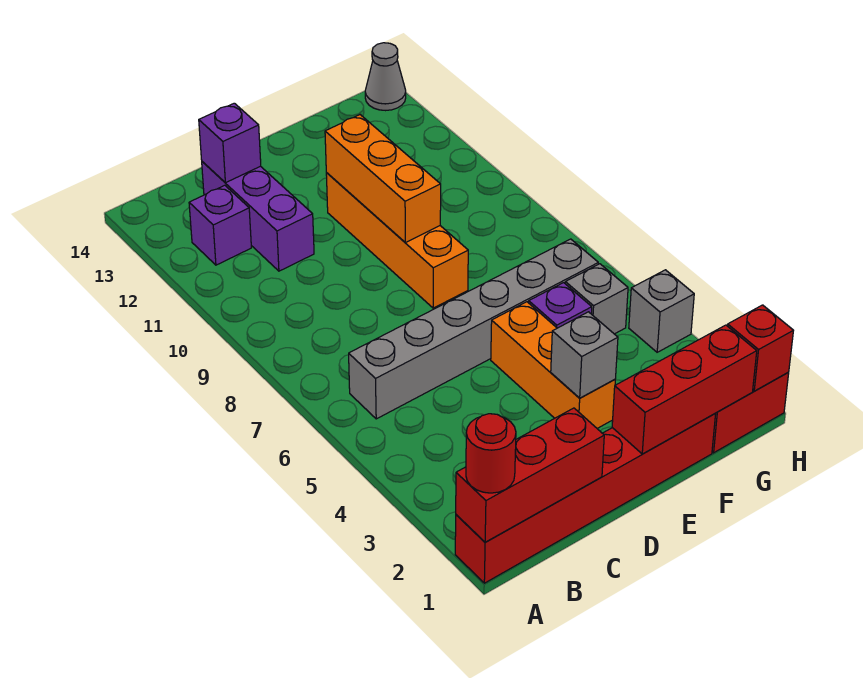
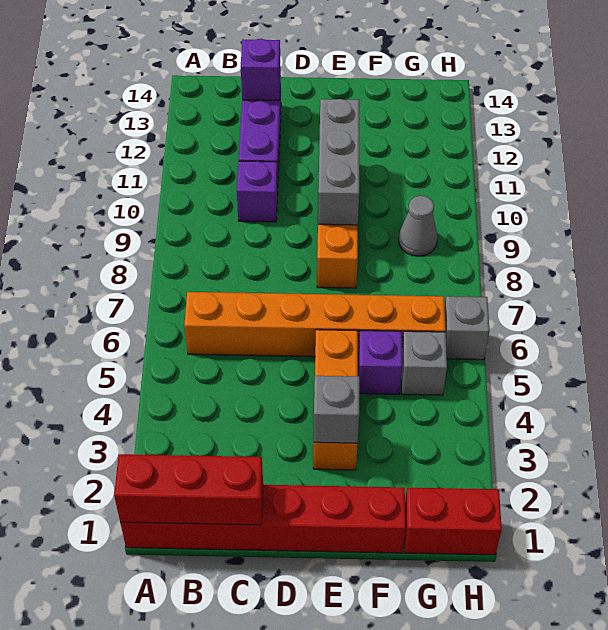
red 1x1 round brick [466,414,516,493] -> none
grey 1x6 brick [349,239,598,419] -> orange 1x6 brick [184,292,446,357]
purple 1x1 brick [189,185,251,265] -> purple 1x1 brick moved to [237,161,278,222]
red 1x3 brick [612,325,757,454] -> none
orange 1x3 brick [325,115,441,243] -> grey 1x3 brick [318,99,359,225]
red 1x1 brick [728,305,793,391] -> none
grey 1x1 brick [629,270,694,352] -> grey 1x1 brick moved to [445,296,489,360]
grey 1x1 cone [365,43,406,111] -> grey 1x1 cone moved to [399,196,438,256]

